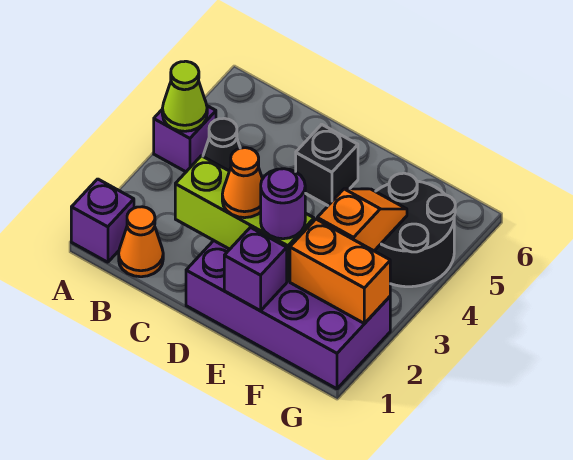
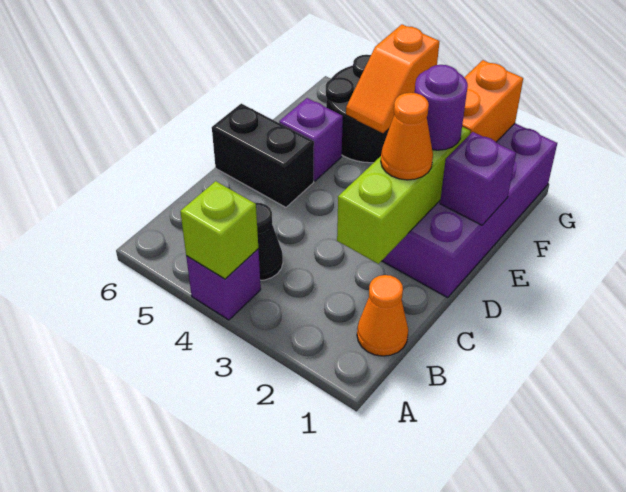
purple 1x1 brick [71,179,134,262] -> purple 1x1 brick moved to [279,98,343,181]
lime 1x1 cone [162,61,207,131] -> lime 1x1 brick [180,181,258,279]
black 1x1 brick [296,124,358,206] -> black 1x2 brick [212,104,314,207]
orange 1x2 slope [317,189,407,251] -> orange 1x2 slope turned to [346,24,440,133]

